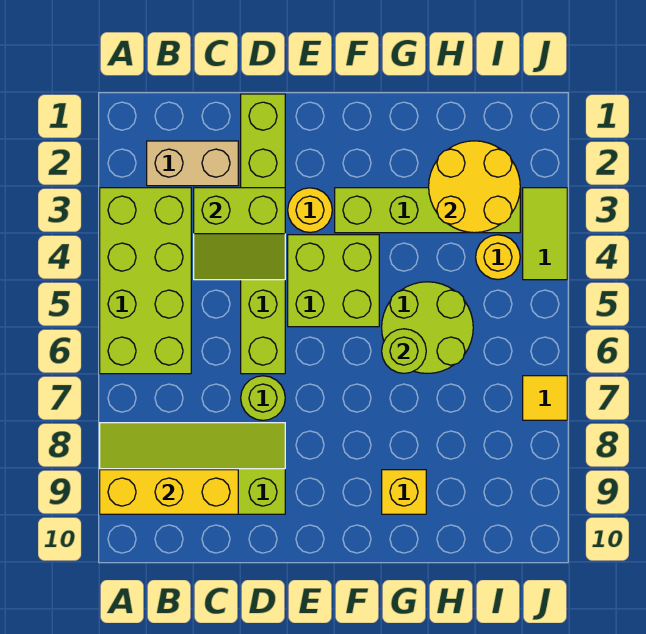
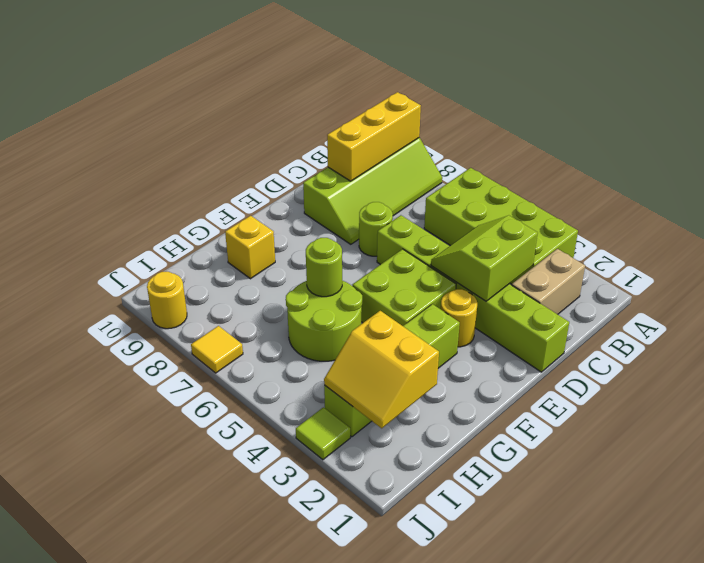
yellow 2x2 round brick [429,141,520,233] -> yellow 2x2 slope [324,311,439,428]
yellow 1x1 round brick [476,235,520,279] -> yellow 1x1 round brick moved to [147,272,187,329]
lime 1x2 tile [523,188,567,280] -> lime 1x1 tile [296,407,350,460]

